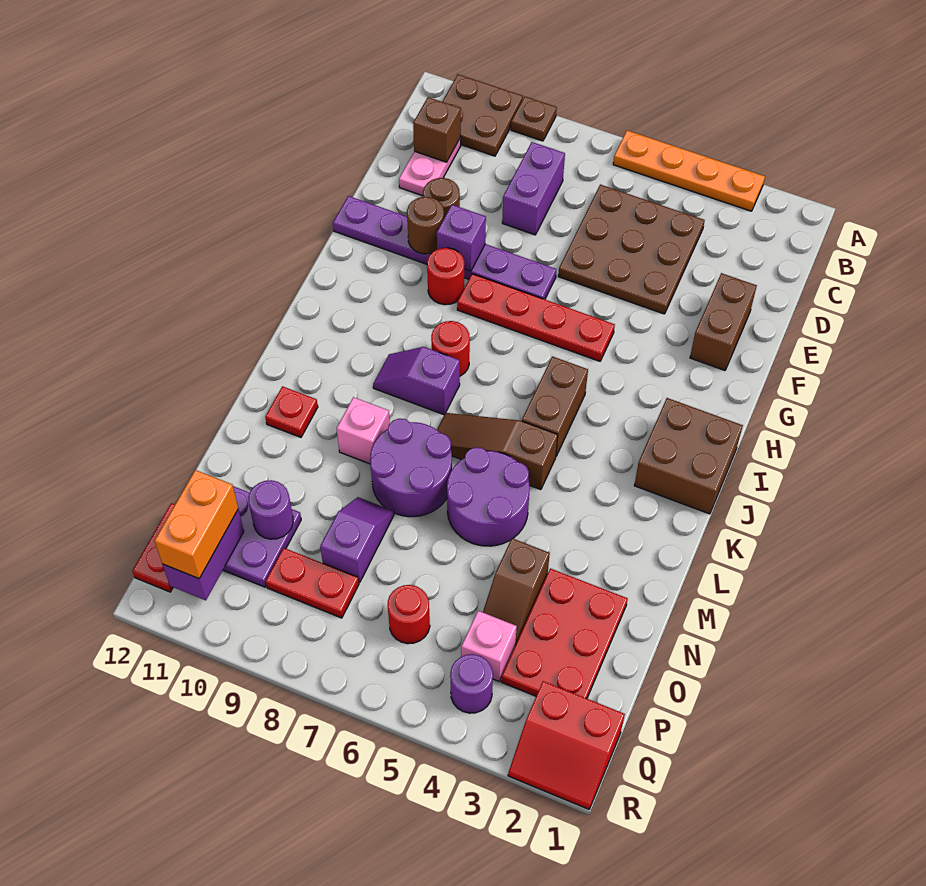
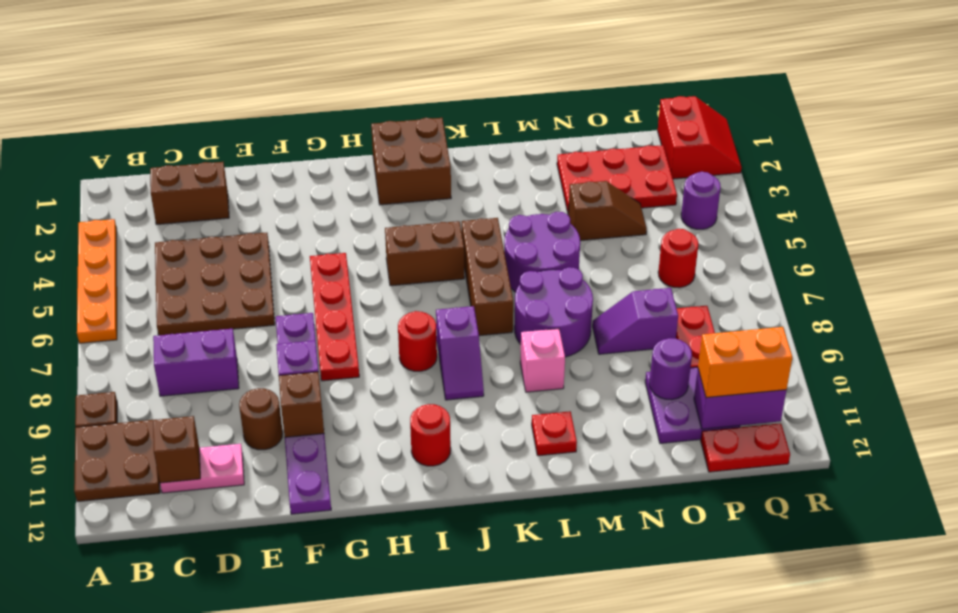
brown 1x2 brick [690,273,757,370] -> brown 1x2 brick moved to [150,162,229,225]
brown 1x1 round brick [407,197,444,254] -> brown 1x1 brick [279,372,324,437]
red 1x1 round brick [427,248,464,305] -> red 1x1 round brick moved to [410,404,451,466]
brown 1x3 slope [437,413,558,490] -> brown 1x3 brick [462,218,513,336]
pink 1x1 brick [461,611,517,681] -> none

